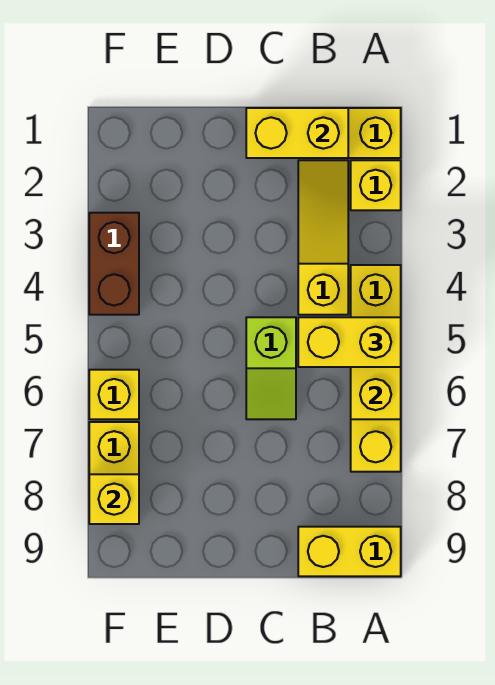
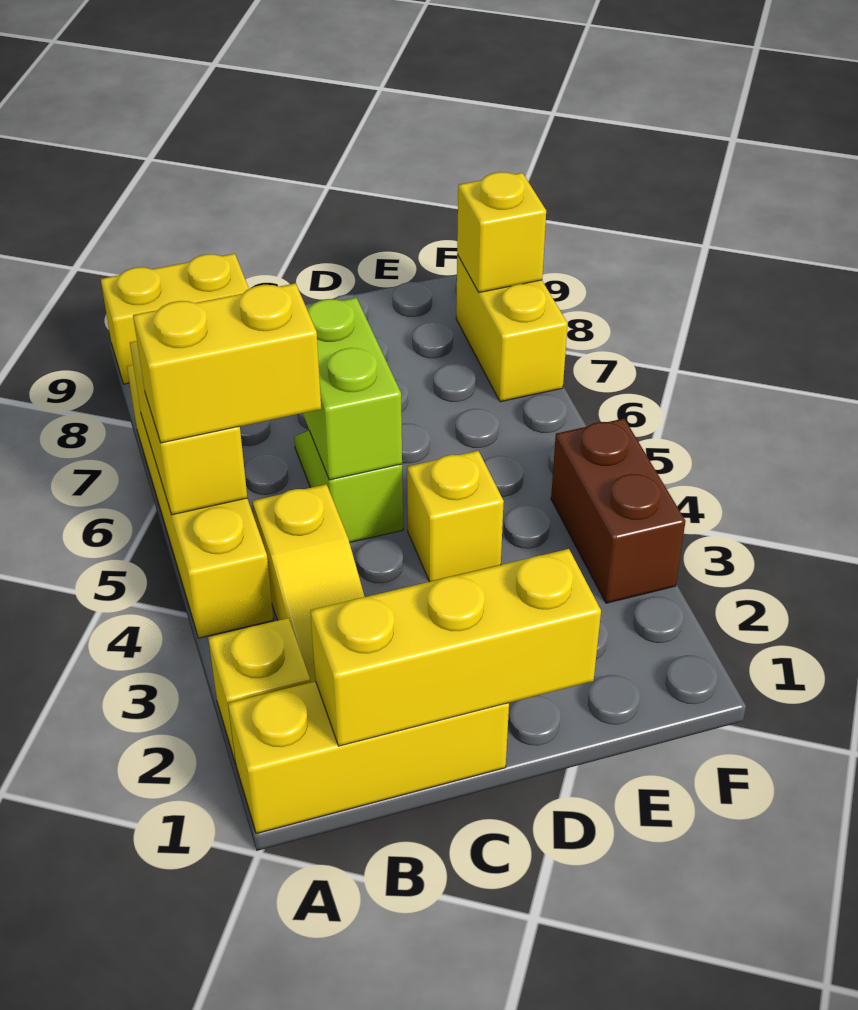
yellow 1x2 brick [246,108,348,158] -> yellow 1x3 brick [310,549,601,746]
none -> lime 1x2 brick [303,298,402,480]
yellow 1x1 brick [89,370,139,419] -> yellow 1x1 brick moved to [407,451,504,582]

